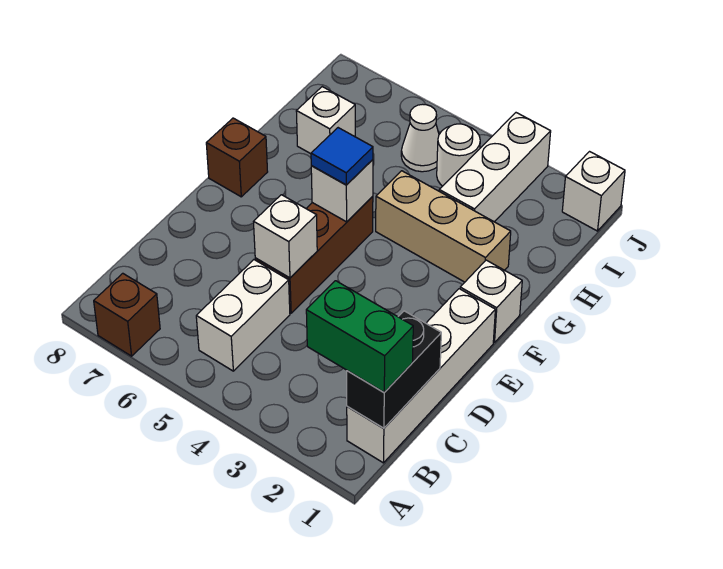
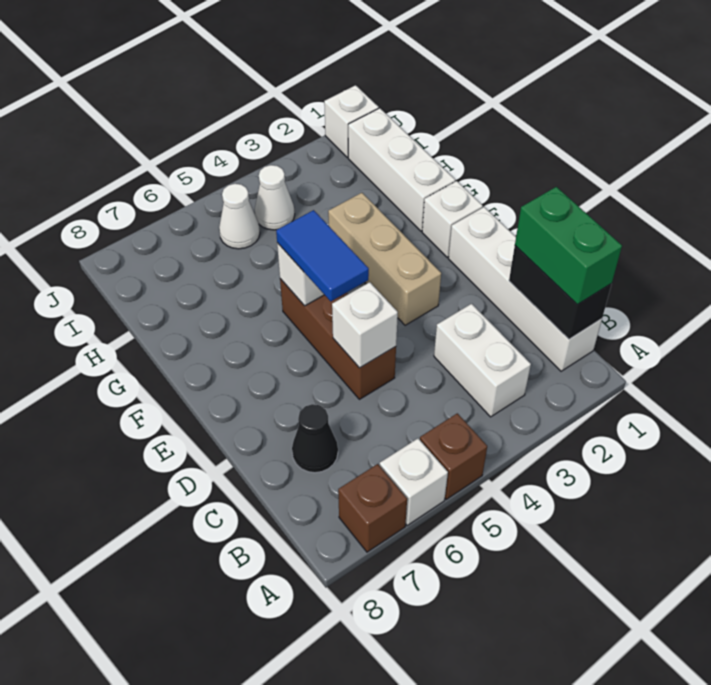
green 1x2 brick [306,281,413,392] -> green 1x2 brick turned to [515,187,622,305]
white 1x2 brick [196,260,290,371] -> white 1x2 brick moved to [434,304,531,417]
none -> black 1x1 cone [292,404,338,473]
blue 1x1 tile [311,128,373,185] -> blue 1x2 tile [276,210,369,301]
brown 1x1 brick [206,118,268,197] -> brown 1x1 brick moved to [420,413,487,499]
tan 1x3 brick [376,171,511,282] -> tan 1x3 brick turned to [328,193,441,325]
white 1x3 brick [439,113,551,222] -> white 1x3 brick moved to [348,108,455,231]
white 1x1 brick [296,87,355,154] -> white 1x1 brick moved to [380,438,448,525]
white 1x1 round brick [437,124,480,186] -> white 1x1 cone [255,165,295,230]

